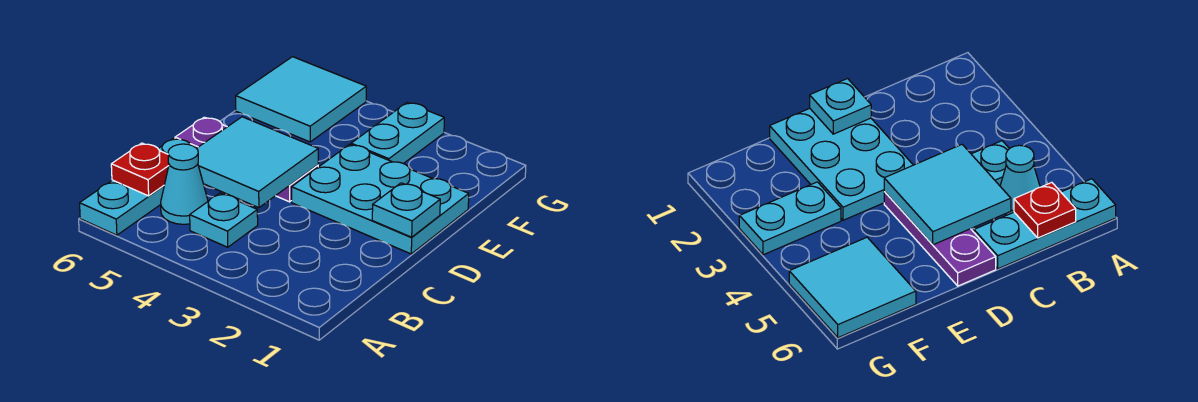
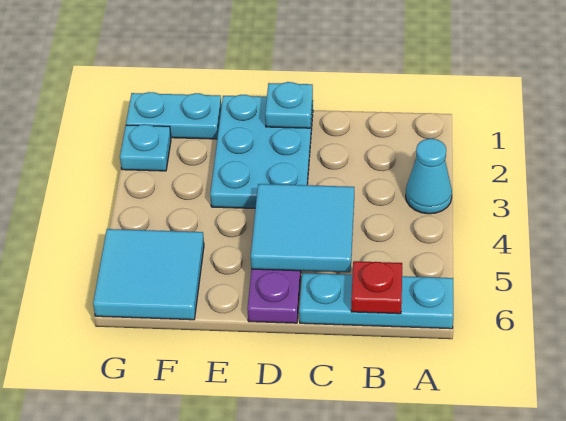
cyan 1x1 plate [190,193,258,247] -> cyan 1x1 plate moved to [120,124,171,171]
cyan 1x1 cone [161,144,208,224] -> cyan 1x1 cone moved to [406,139,452,214]
cyan 1x2 plate [351,103,444,164] -> cyan 1x2 plate moved to [126,92,221,139]

